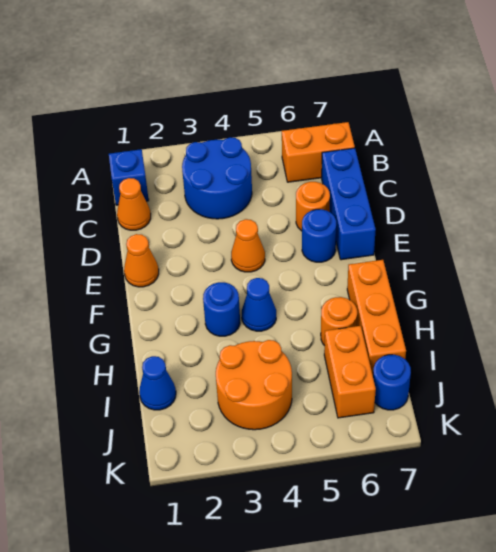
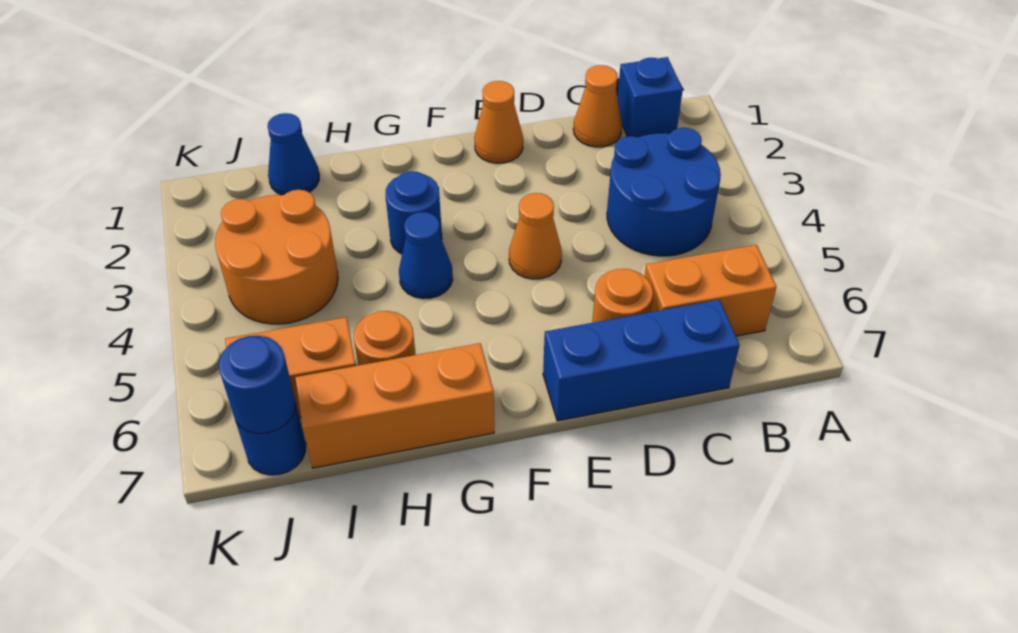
orange 1x2 brick [282,122,355,182] -> orange 1x2 brick turned to [645,245,777,336]
blue 1x1 round brick [302,209,336,262] -> blue 1x1 round brick moved to [219,336,296,434]

